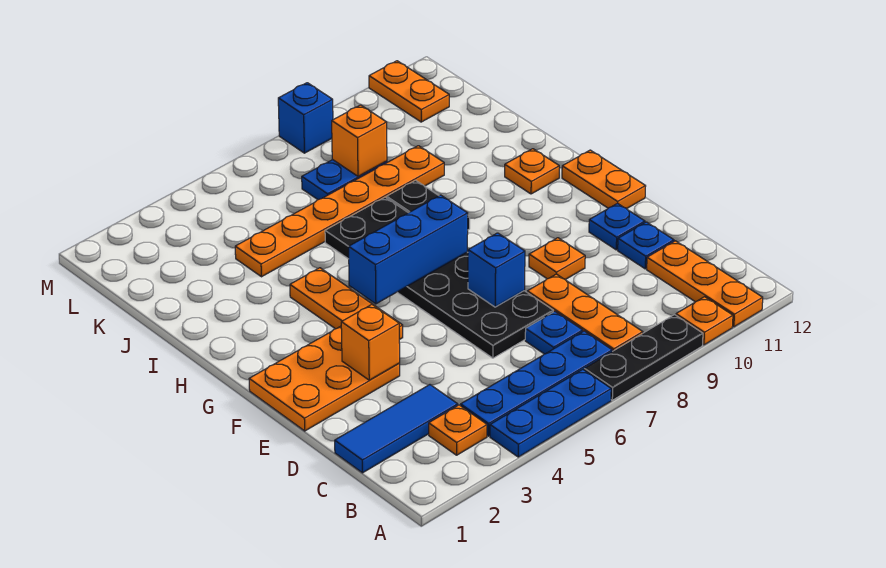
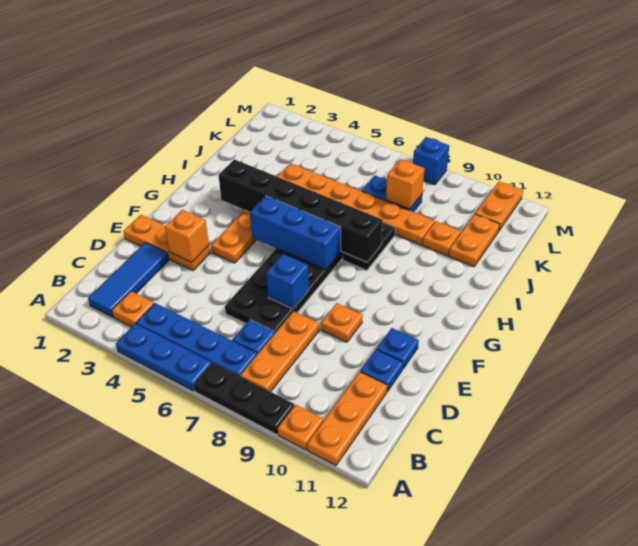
blue 1x3 tile [335,385,458,473] -> blue 1x3 tile turned to [88,242,169,317]
orange 2x3 plate [249,326,400,431] -> orange 1x3 plate [124,215,210,270]
orange 1x2 plate [562,150,646,209] -> orange 1x2 plate moved to [449,214,500,267]
none -> black 1x6 brick [218,159,382,262]
orange 1x1 plate [505,149,559,194] -> orange 1x1 plate moved to [423,221,461,256]

